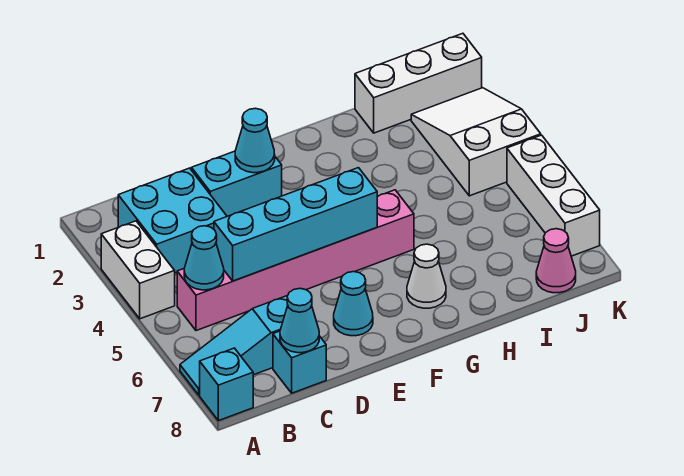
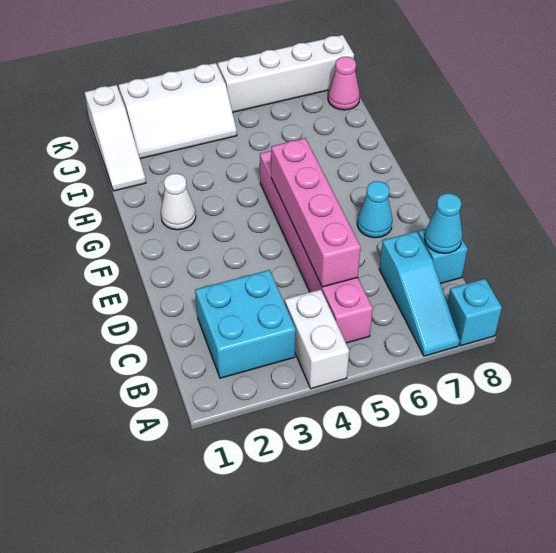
white 1x2 brick [101,221,175,319] -> white 1x2 brick turned to [285,289,349,389]
cyan 1x1 cone [184,226,224,290] -> none
cyan 1x4 brick [214,168,378,281] -> pink 1x4 brick [271,138,361,287]
cyan 1x2 brick [191,151,282,216] -> none
cyan 1x1 cone [235,108,275,173] -> none
white 1x1 cone [407,244,446,308] -> white 1x1 cone moved to [161,173,196,230]
white 1x3 brick [355,33,482,133] -> white 1x3 slope [85,85,146,191]
white 2x3 slope [411,88,541,196] -> white 2x3 slope turned to [119,63,237,159]
white 1x3 brick [507,135,600,256] -> white 1x4 brick [218,35,354,112]

